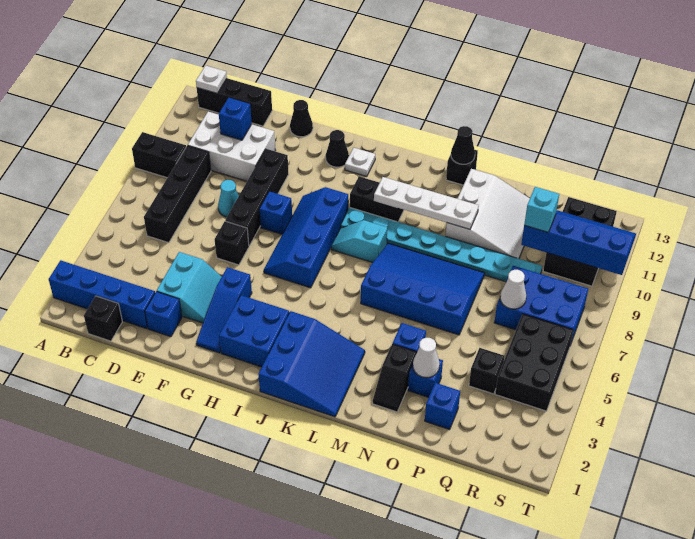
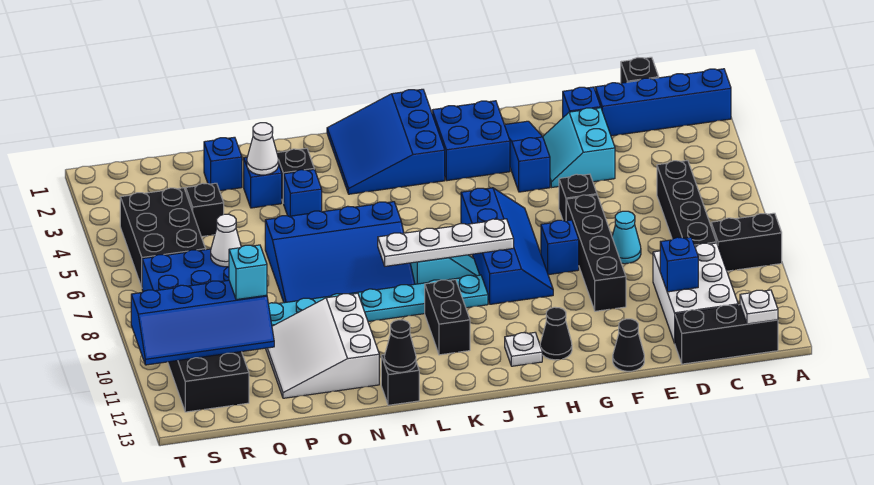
white 2x3 brick [188,112,276,181] -> white 2x3 brick turned to [653,243,738,343]
black 1x2 brick [350,176,404,222] -> black 1x2 brick turned to [425,280,470,355]
white 1x4 plate [374,177,479,229] -> white 1x4 plate moved to [378,219,514,266]

